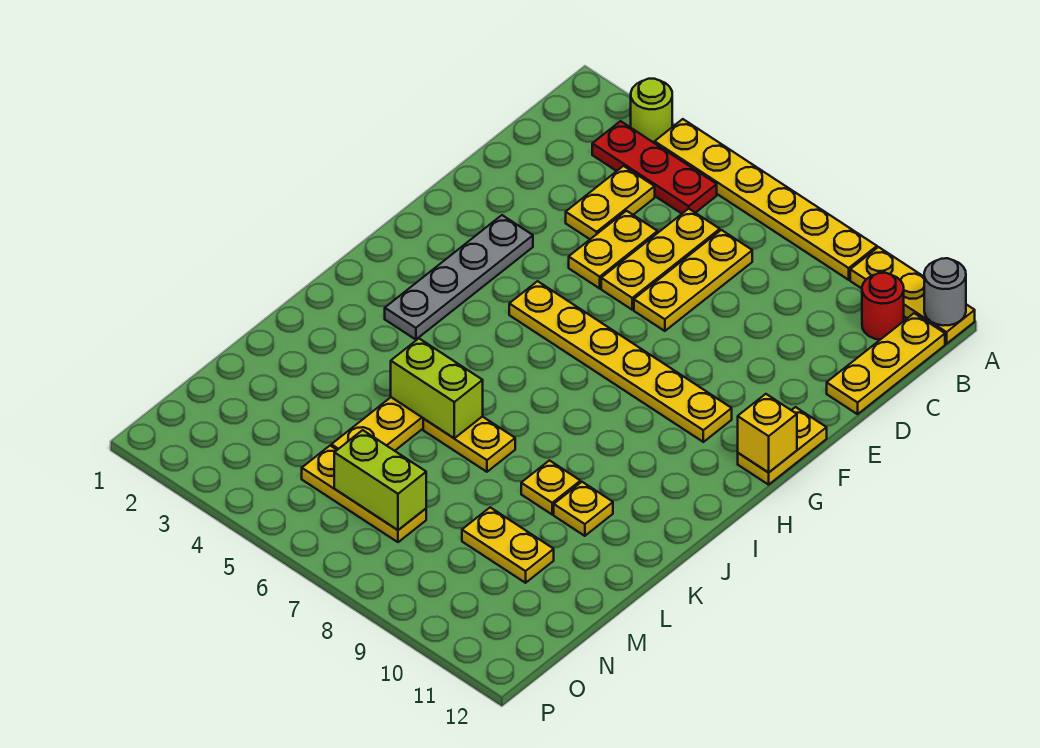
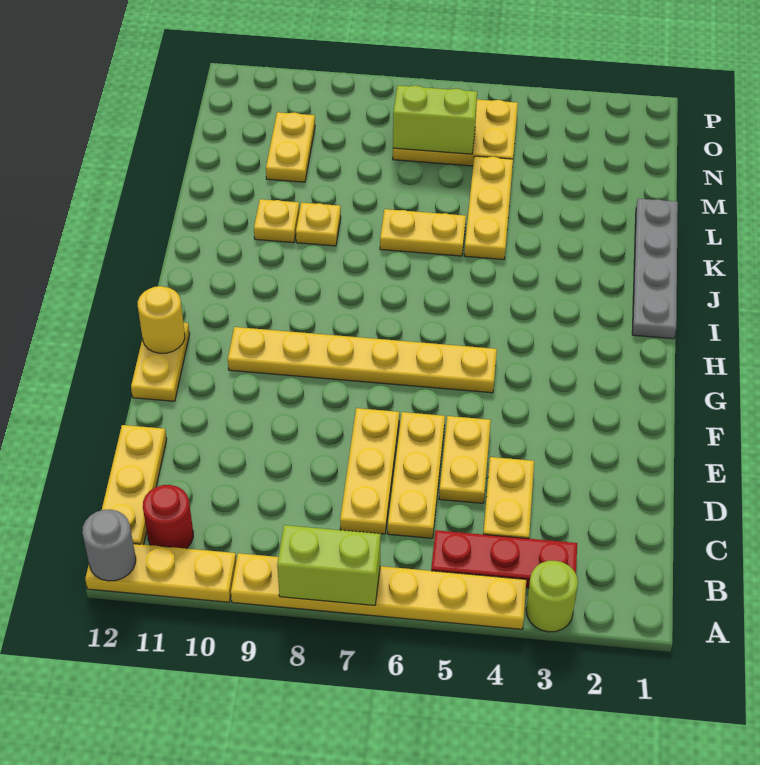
grey 1x4 plate [385,215,533,340] -> grey 1x4 plate moved to [632,199,678,339]
yellow 1x1 brick [738,394,797,473] -> yellow 1x1 round brick [138,286,185,353]
lime 1x2 brick [391,339,483,438] -> lime 1x2 brick moved to [277,525,381,606]
yellow 1x2 plate [462,507,554,583] -> yellow 1x2 plate turned to [266,112,315,182]
yellow 1x3 plate [302,446,426,542] -> yellow 2x3 plate [393,100,518,166]

